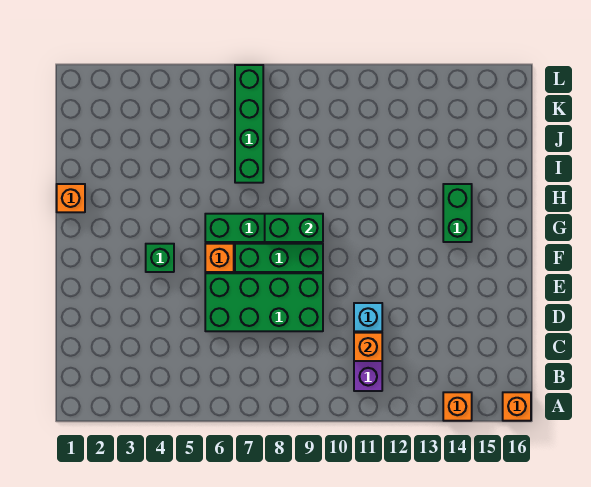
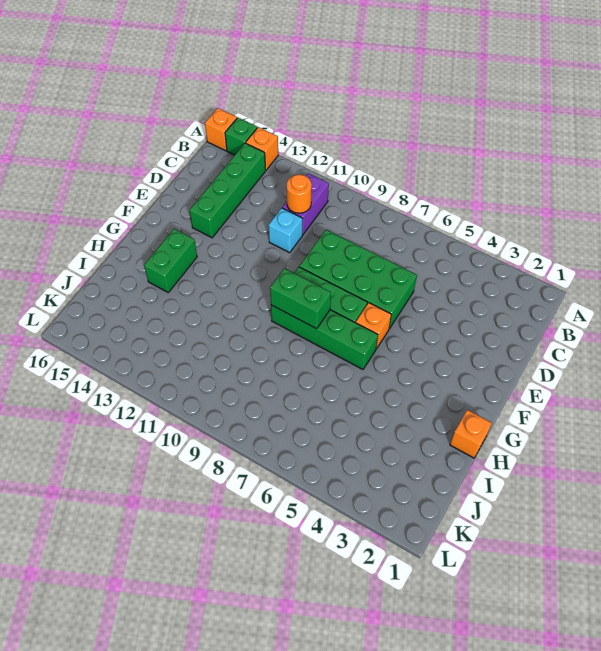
orange 1x1 brick [354,333,382,361] -> orange 1x1 round brick [287,175,312,213]
green 1x1 brick [146,244,174,272] -> green 1x1 brick moved to [225,118,257,155]
green 1x4 brick [235,65,263,183] -> green 1x4 brick moved to [190,143,266,238]

